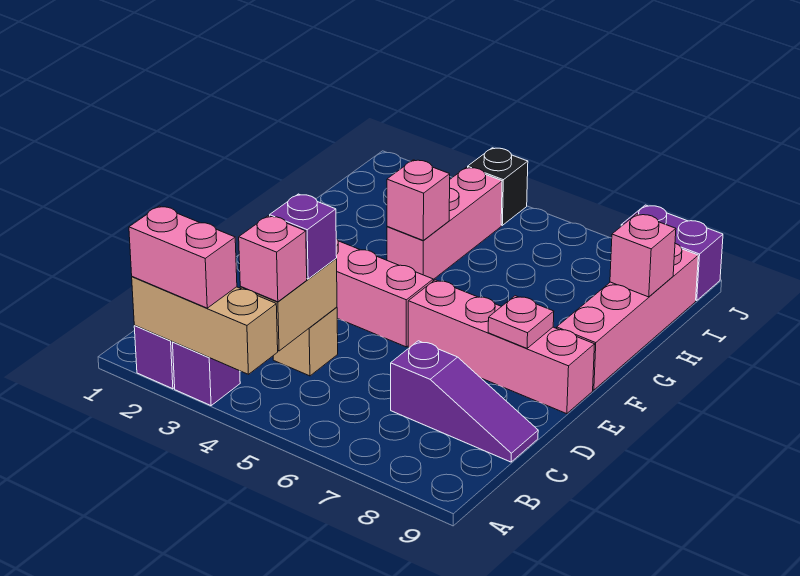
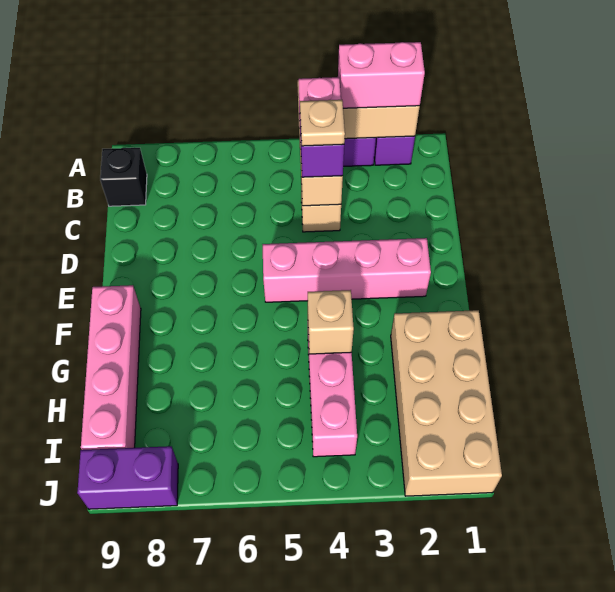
none -> tan 1x1 plate [300,100,345,146]
purple 1x3 slope [391,341,538,462] -> none
pink 1x4 brick [408,280,595,414] -> none
pink 1x1 plate [488,296,554,348] -> none
none -> tan 2x4 brick [391,310,502,496]
pink 1x1 brick [387,160,450,241] -> tan 1x1 brick [308,290,354,354]
pink 1x1 brick [610,214,676,297] -> none
black 1x1 brick [468,148,528,225] -> black 1x1 brick moved to [100,148,147,206]

